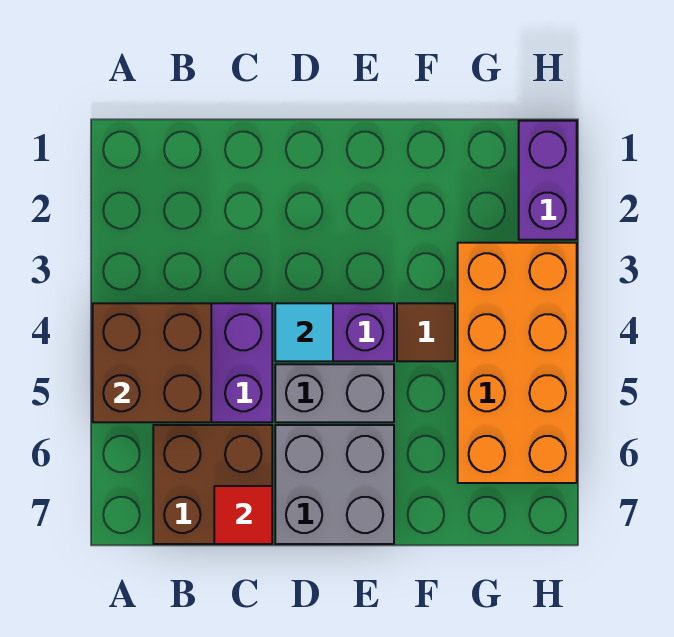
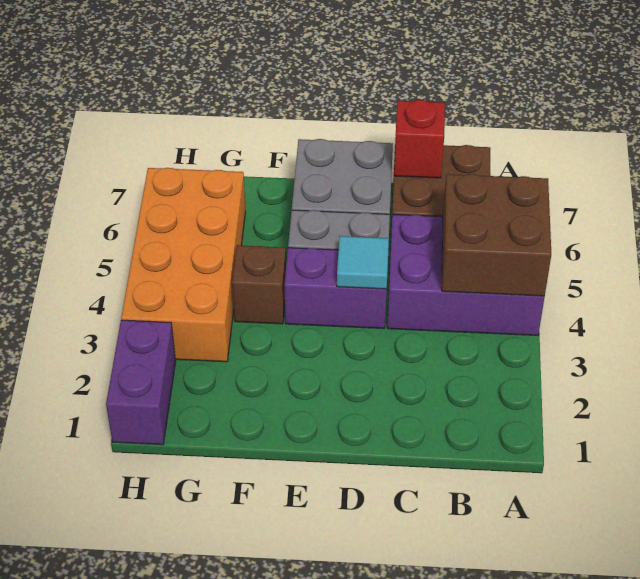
red 1x1 tile [214,486,272,544] -> red 1x1 brick [394,100,445,178]
brown 1x1 tile [397,303,455,361] -> brown 1x1 brick [232,245,286,324]

